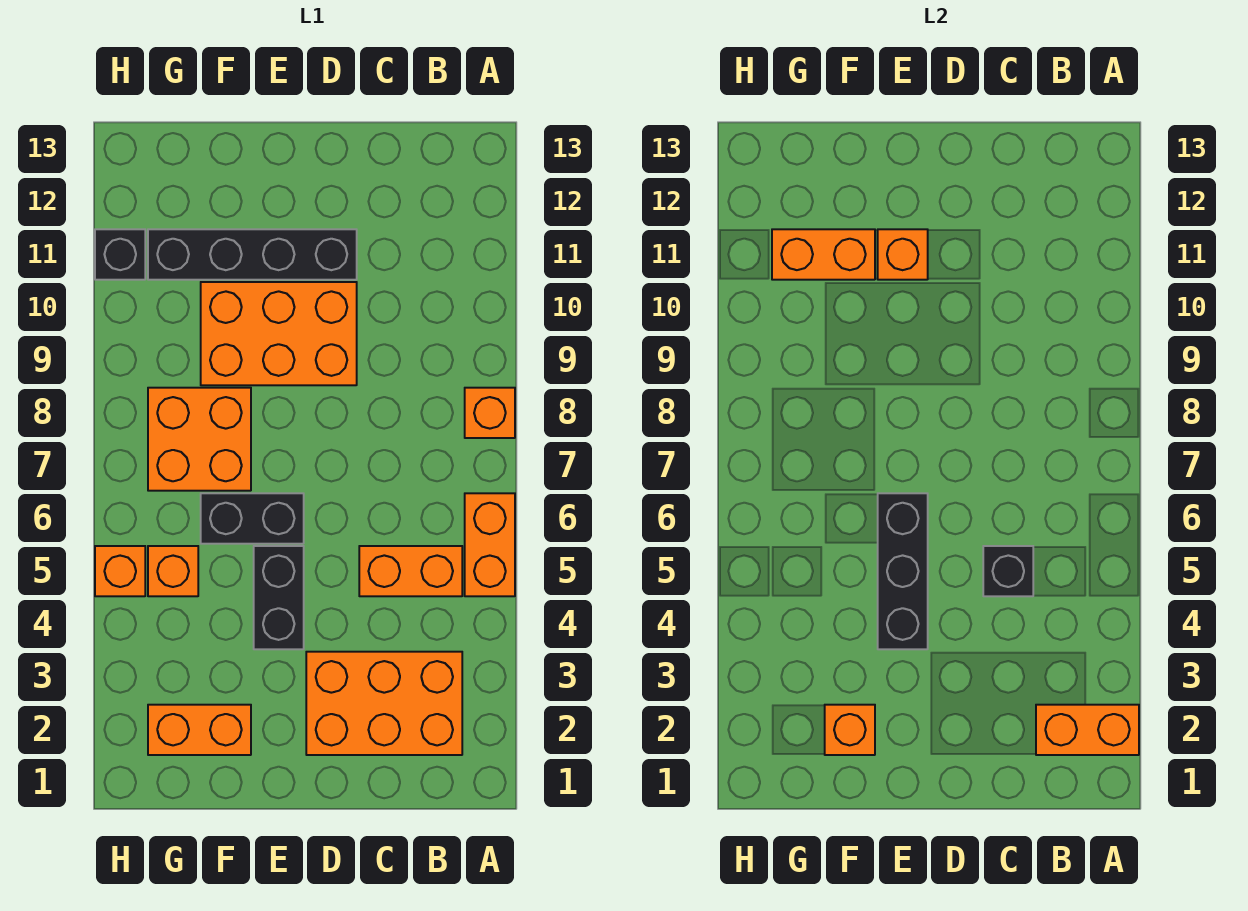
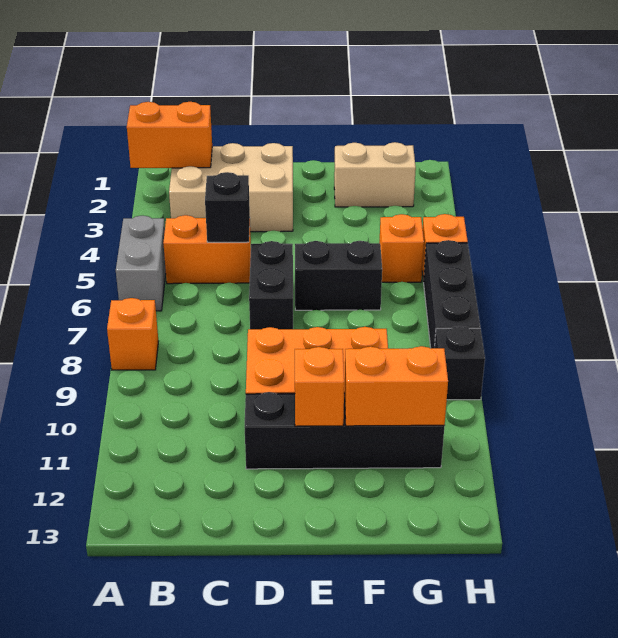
orange 1x2 brick [465,493,515,596] -> grey 1x2 brick [116,216,166,311]
orange 2x3 brick [306,652,462,755] -> tan 2x3 brick [169,143,293,232]
black 1x2 brick [254,546,304,649] -> black 1x2 brick moved to [249,241,293,329]
black 1x3 brick [878,493,928,649] -> black 1x3 brick moved to [424,240,480,348]
orange 1x2 brick [148,705,251,755] -> tan 1x2 brick [334,142,416,207]
orange 1x1 brick [825,705,875,755] -> none
orange 2x2 brick [148,388,251,491] -> none
black 1x1 brick [95,229,145,280] -> black 1x1 brick moved to [435,326,485,400]

